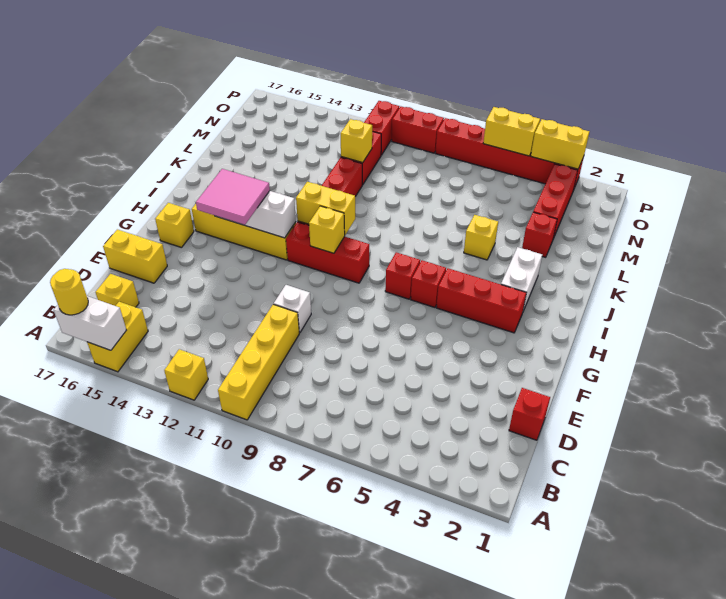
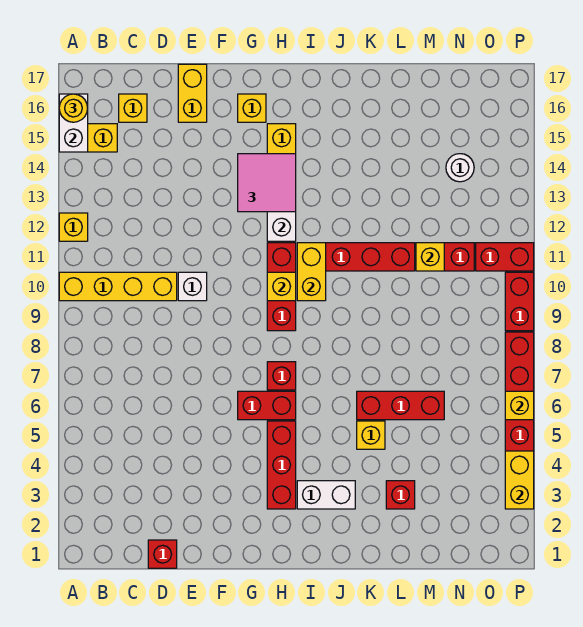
red 1x1 brick [411,260,446,307] -> red 1x2 brick [238,391,296,420]
red 1x3 brick [533,164,578,239] -> red 1x3 brick moved to [357,391,444,420]
none -> white 1x1 round brick [446,154,474,182]
yellow 1x2 brick [483,107,540,156] -> yellow 1x1 brick [505,391,534,420]

